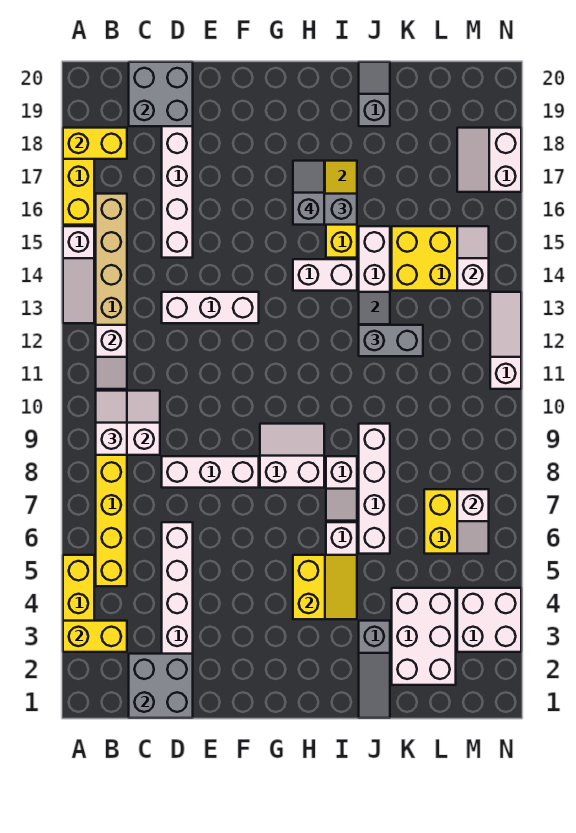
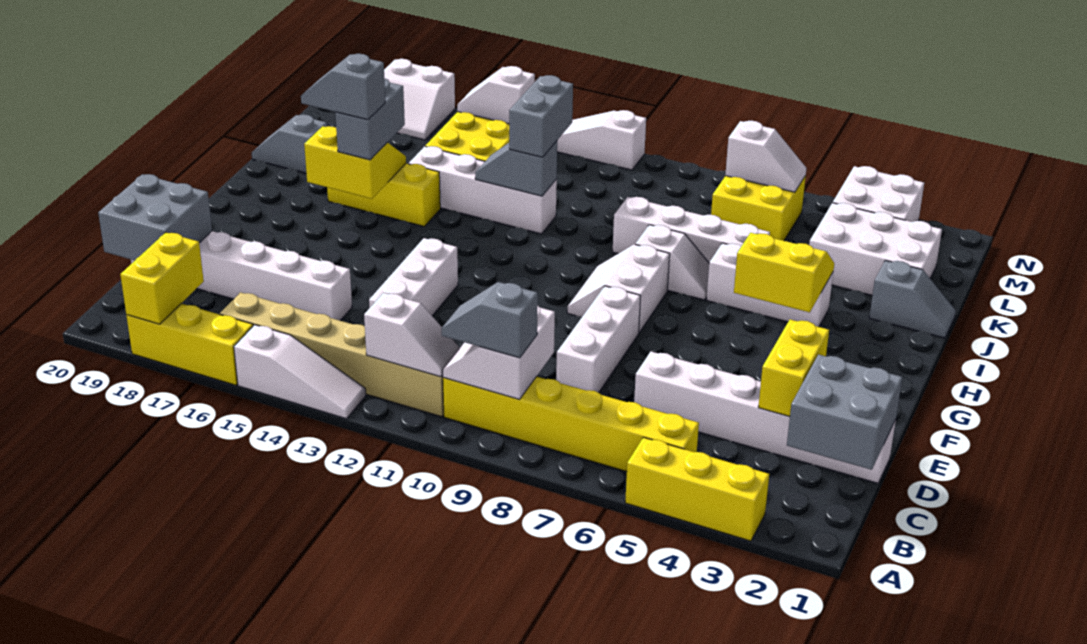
yellow 1x2 brick [63,621,127,652] -> yellow 1x2 brick moved to [758,320,829,416]
white 1x2 slope [96,391,127,455] -> grey 1x2 slope [442,282,538,358]
white 1x2 brick [293,259,357,291] -> none
grey 1x3 slope [359,621,390,718] -> grey 1x2 slope [869,260,956,338]

